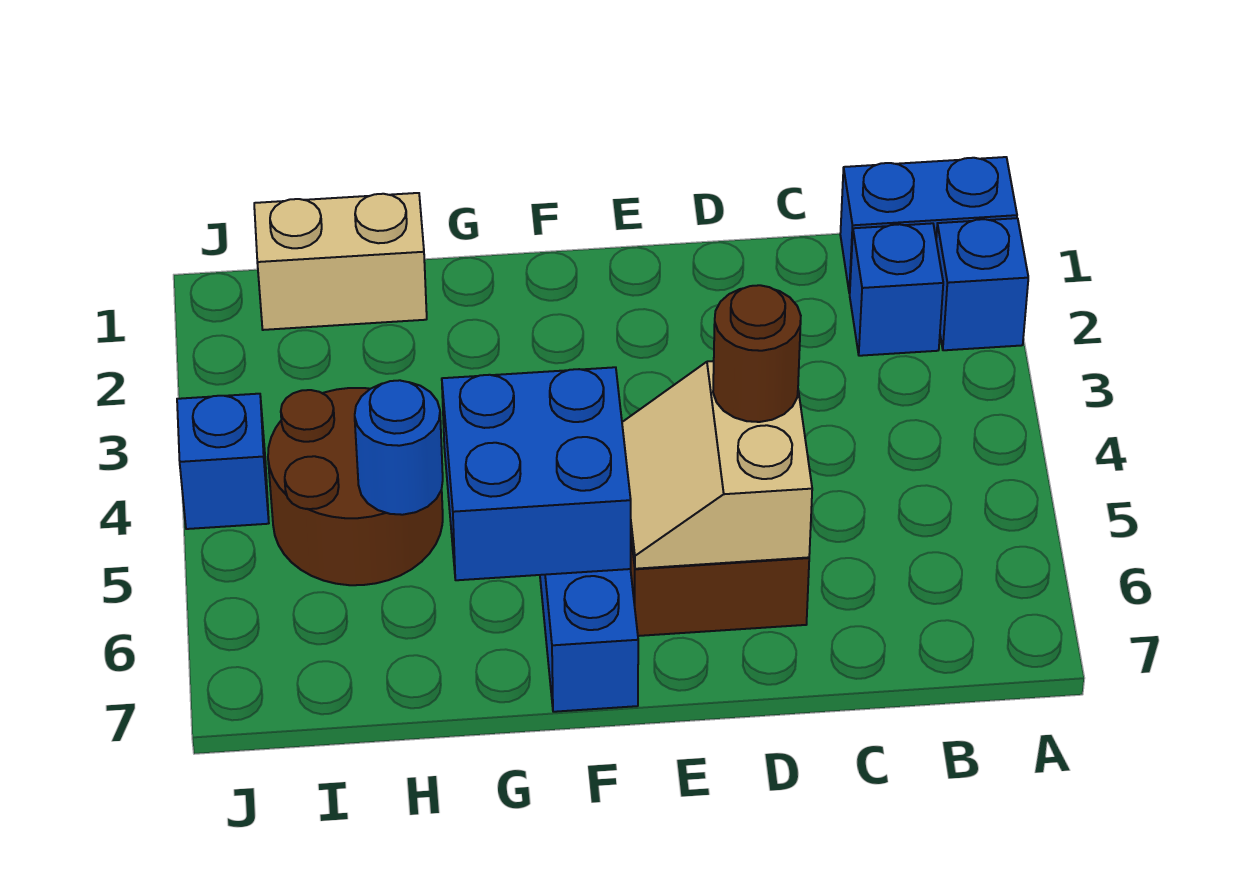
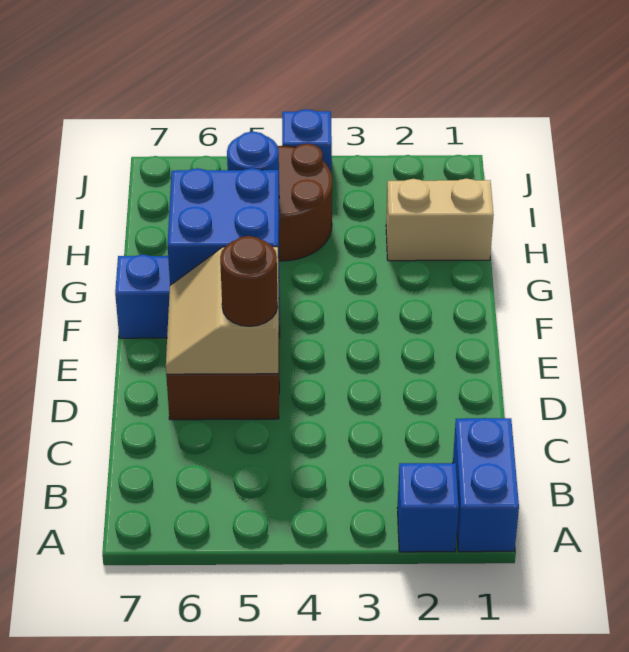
blue 1x1 brick [850,223,943,356] -> none
tan 2x2 slope [622,361,812,569] -> tan 2x2 slope turned to [166,247,279,374]
tan 1x2 brick [254,193,427,330] -> tan 1x2 brick turned to [386,179,494,261]

